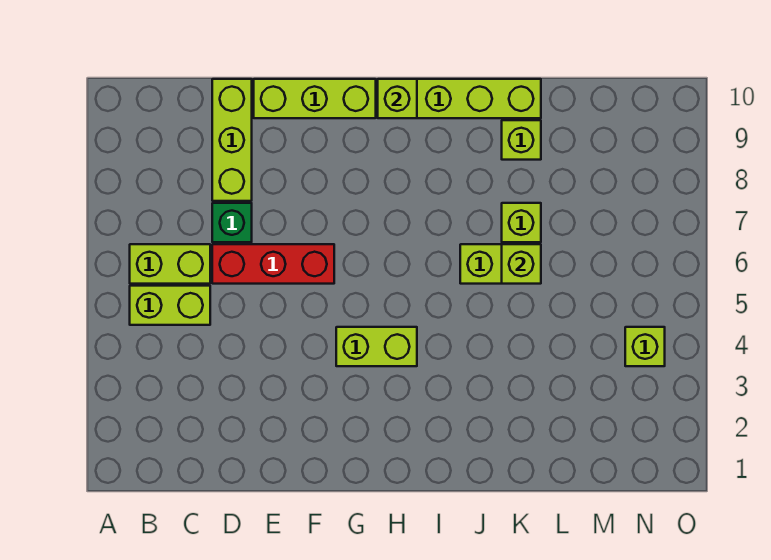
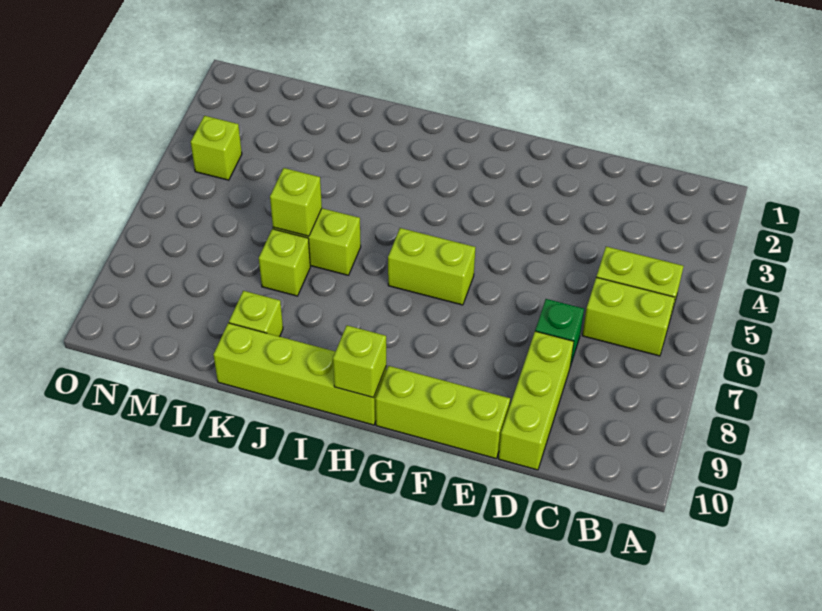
red 1x3 brick [212,244,334,284] -> none
lime 1x2 brick [336,327,417,366] -> lime 1x2 brick moved to [388,228,475,305]

